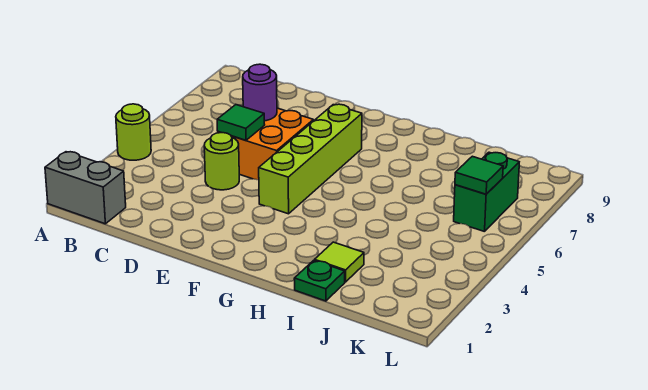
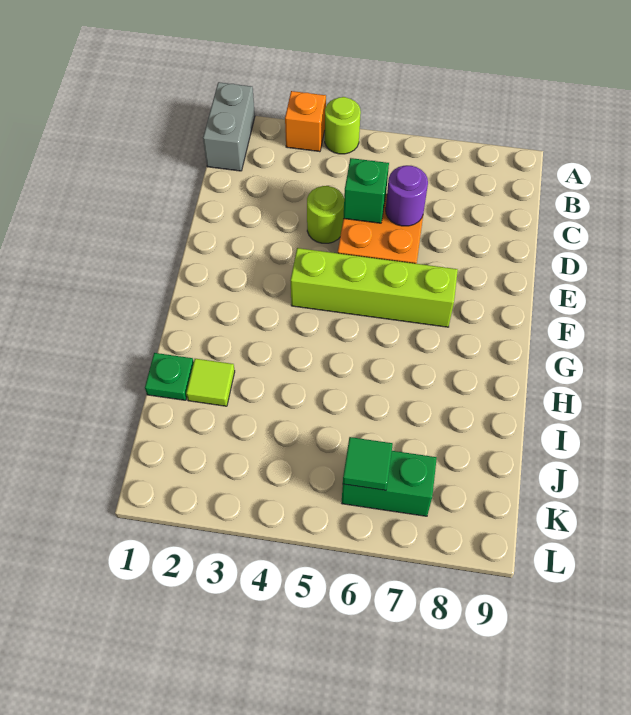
none -> orange 1x1 brick [285,91,326,152]
green 1x1 tile [217,105,265,140] -> green 1x1 brick [344,158,389,223]

